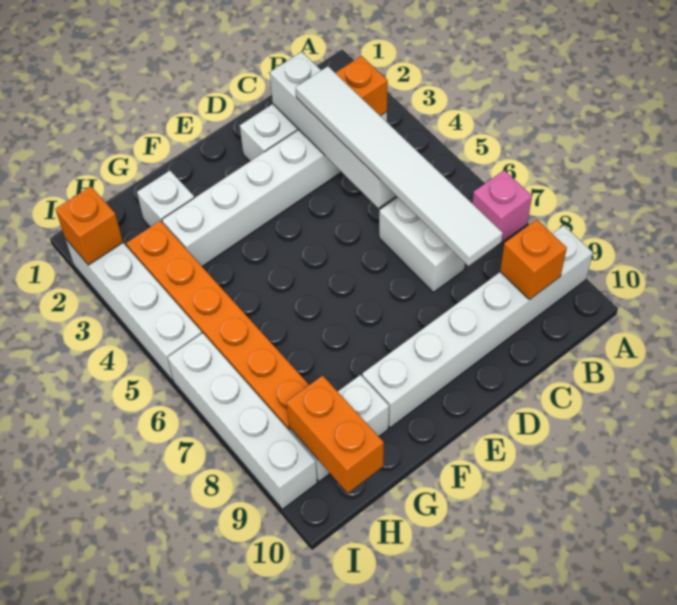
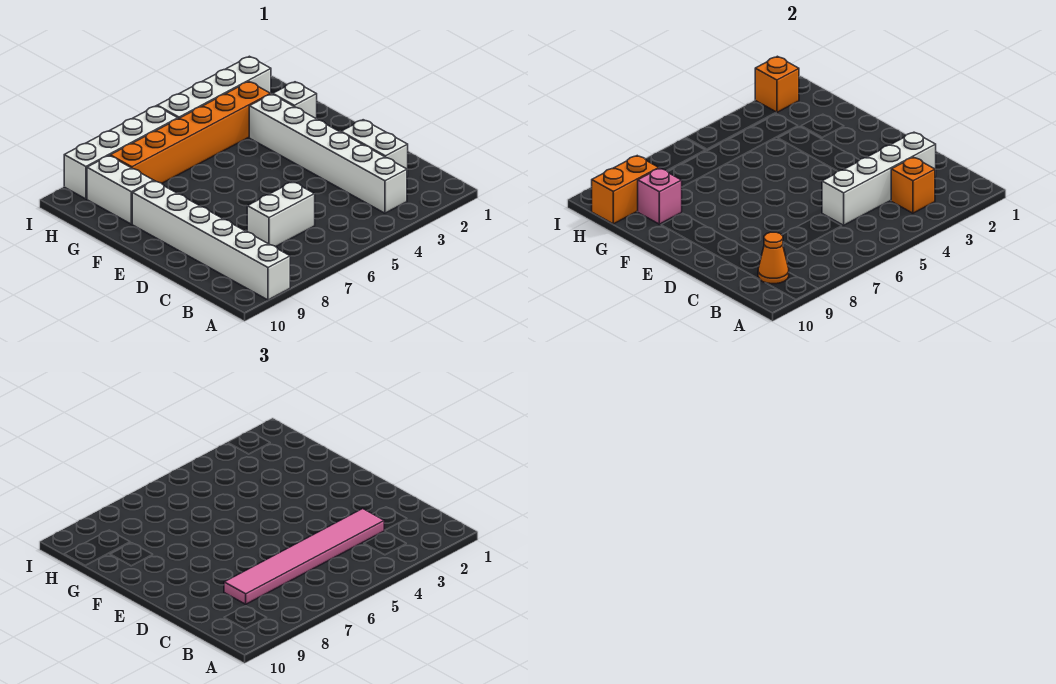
pink 1x1 brick [472,170,532,245] -> pink 1x1 brick moved to [637,168,682,224]
orange 1x1 brick [500,220,567,300] -> orange 1x1 cone [758,232,789,284]
white 1x6 tile [296,66,503,266] -> pink 1x6 tile [224,509,384,604]

